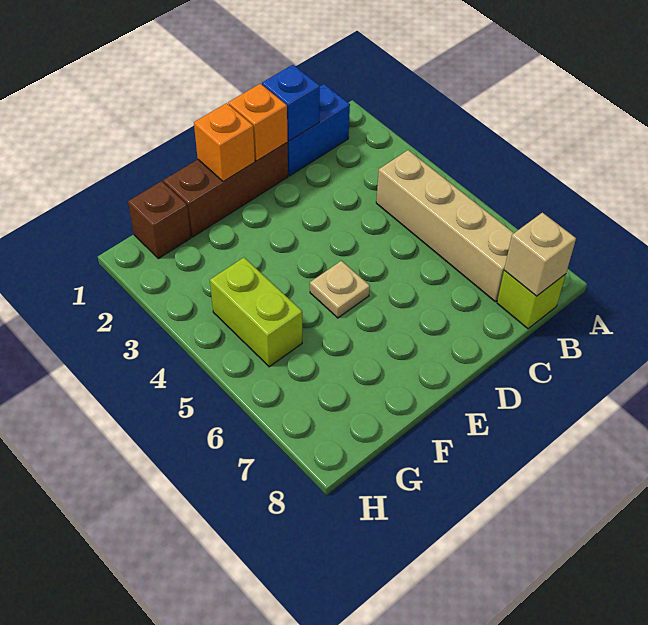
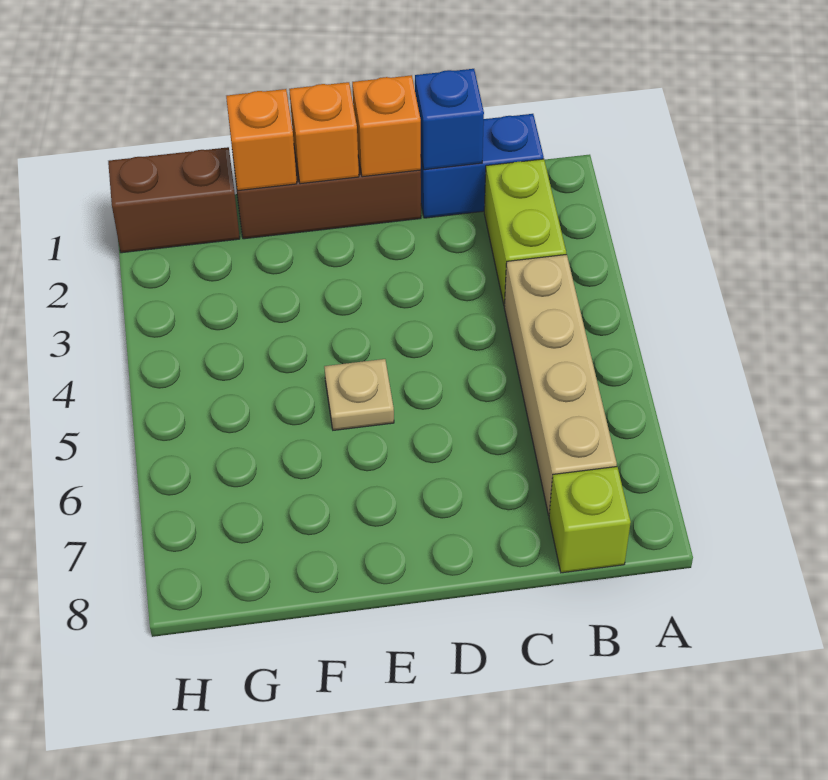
tan 1x1 brick [504,213,576,296] -> none
none -> orange 1x1 brick [226,89,297,191]
brown 1x1 brick [128,181,191,259] -> brown 1x2 brick [108,147,240,253]
lime 1x2 brick [210,258,302,367] -> lime 1x2 brick moved to [484,159,566,306]

